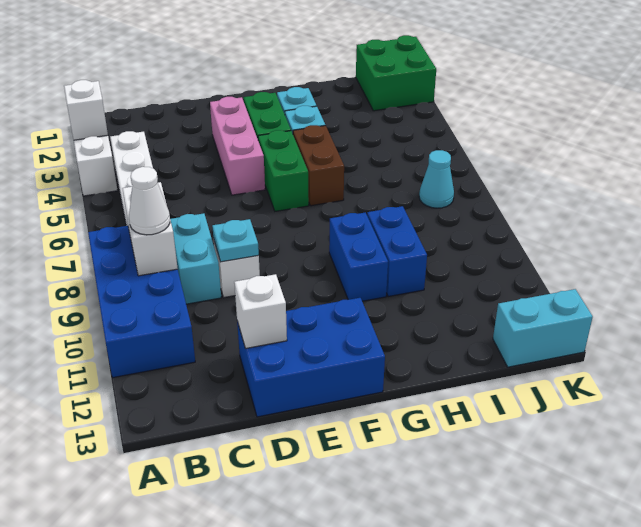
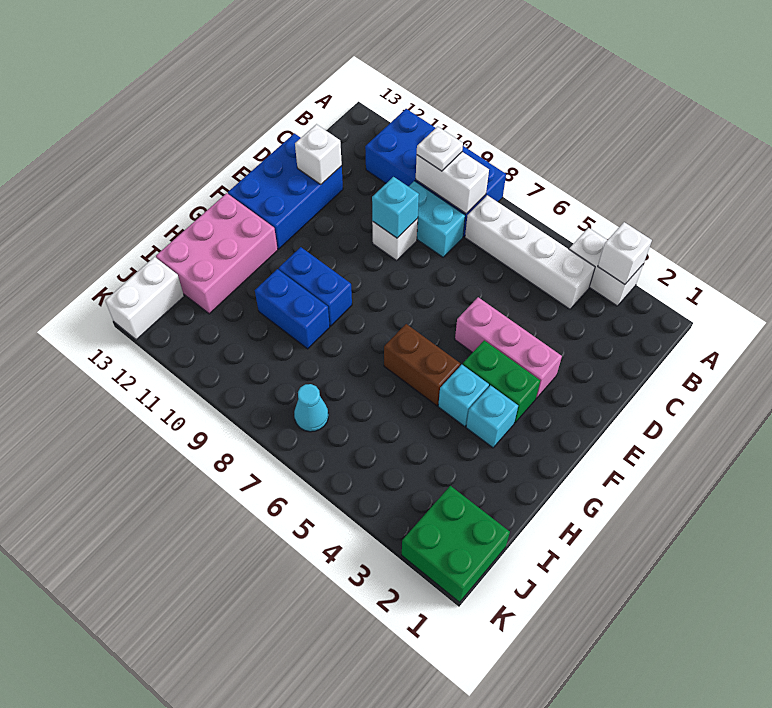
white 1x1 cone [129,167,170,235] -> white 1x1 plate [417,126,463,171]
cyan 1x1 plate [212,219,259,262] -> cyan 1x1 brick [372,177,419,238]
green 1x2 brick [258,130,309,211] -> none
none -> pink 2x3 brick [156,193,278,314]
cyan 1x2 brick [493,289,593,367] -> white 1x2 brick [105,257,184,340]

